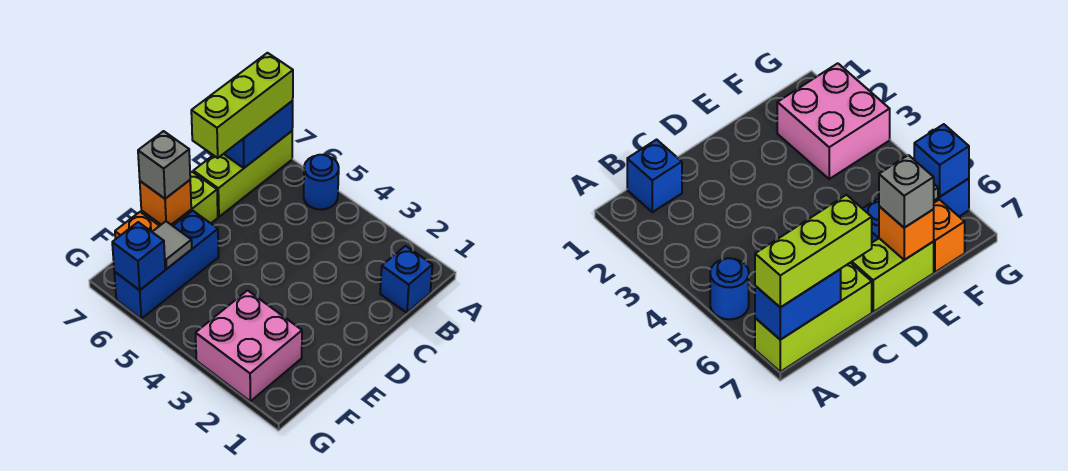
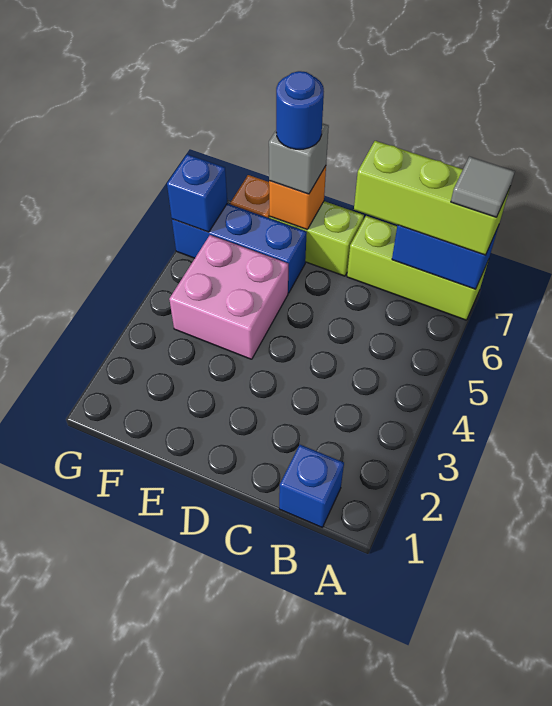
blue 1x1 round brick [304,155,339,209] -> blue 1x1 round brick moved to [276,71,324,149]
pink 2x2 brick [196,290,302,401] -> pink 2x2 brick moved to [169,235,288,359]
grey 1x1 tile [153,221,192,269] -> grey 1x1 tile moved to [451,157,515,217]

